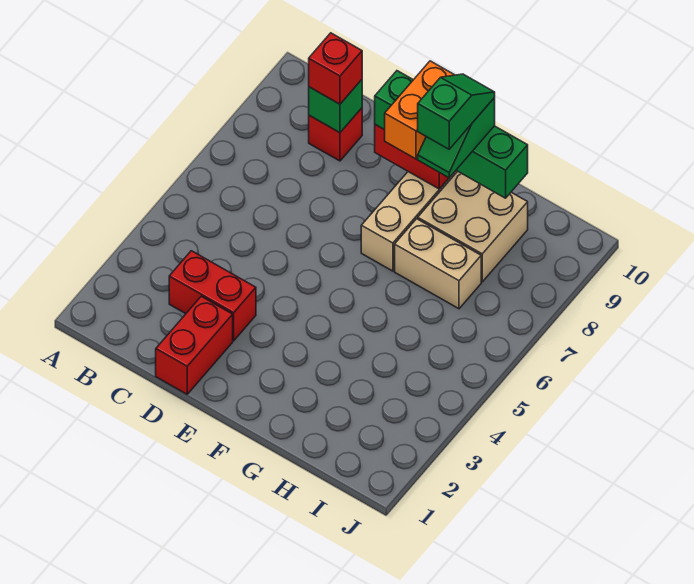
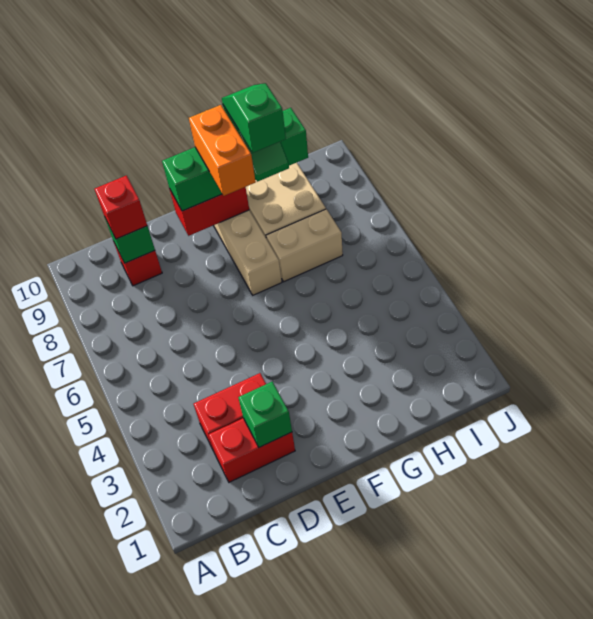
red 1x2 brick [156,296,233,394] -> red 1x2 brick turned to [209,418,295,482]
none -> green 1x1 brick [238,382,292,447]

